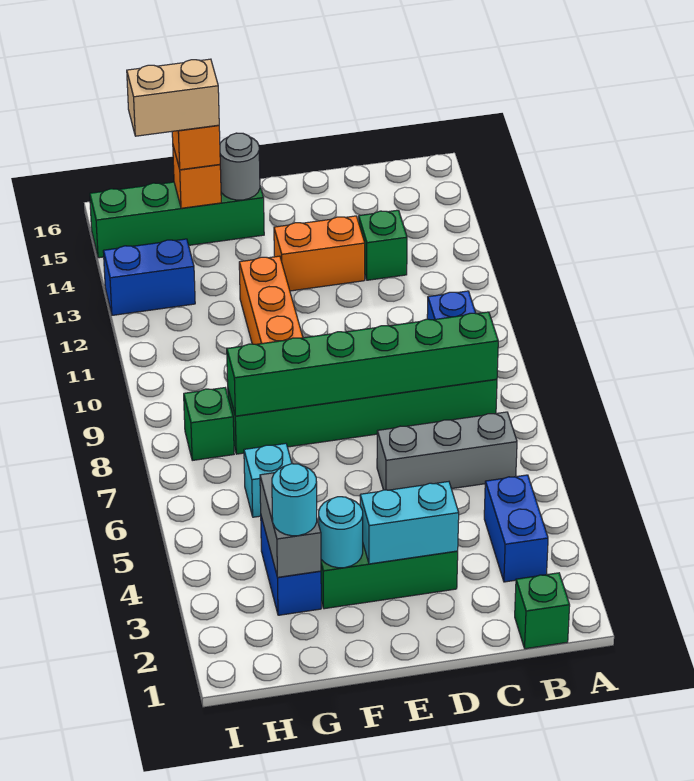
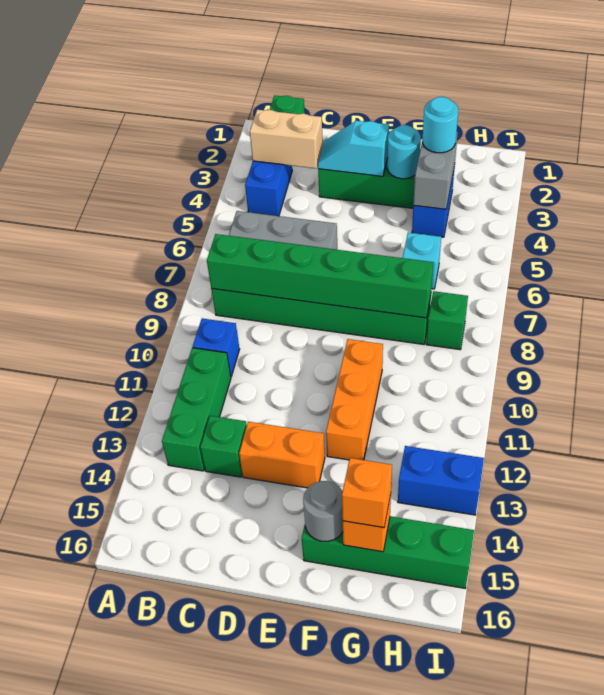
none -> green 1x3 brick [162,348,231,471]
cyan 1x2 brick [360,482,459,564] -> cyan 1x2 slope [318,121,389,176]
tan 1x2 brick [127,59,219,136] -> tan 1x2 brick moved to [250,110,323,168]

